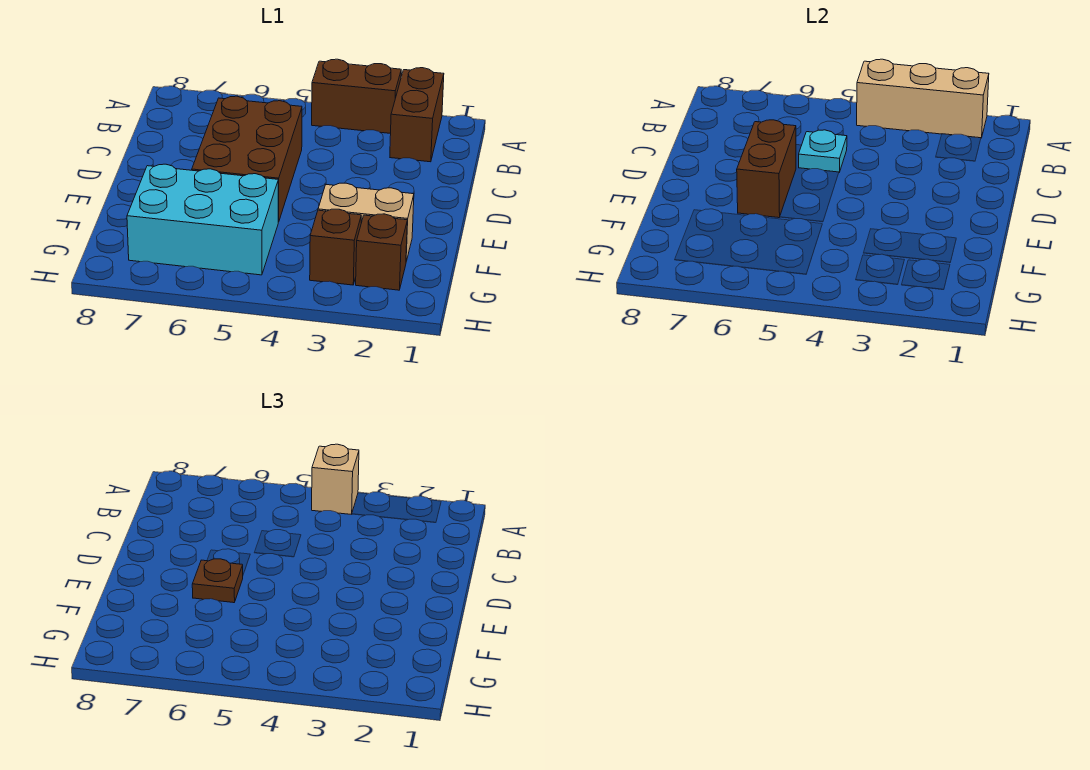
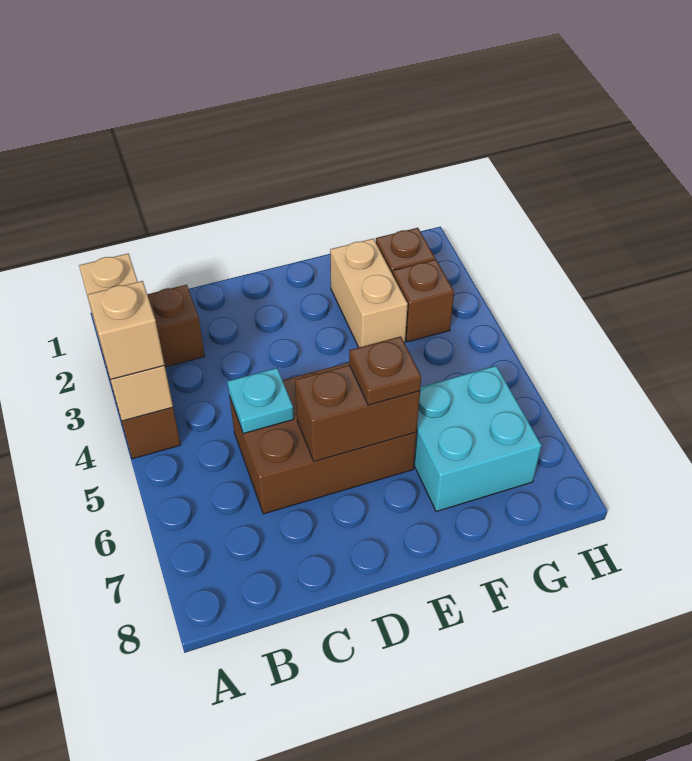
cyan 2x3 brick [127,164,278,275] -> cyan 2x2 brick [414,366,541,512]

